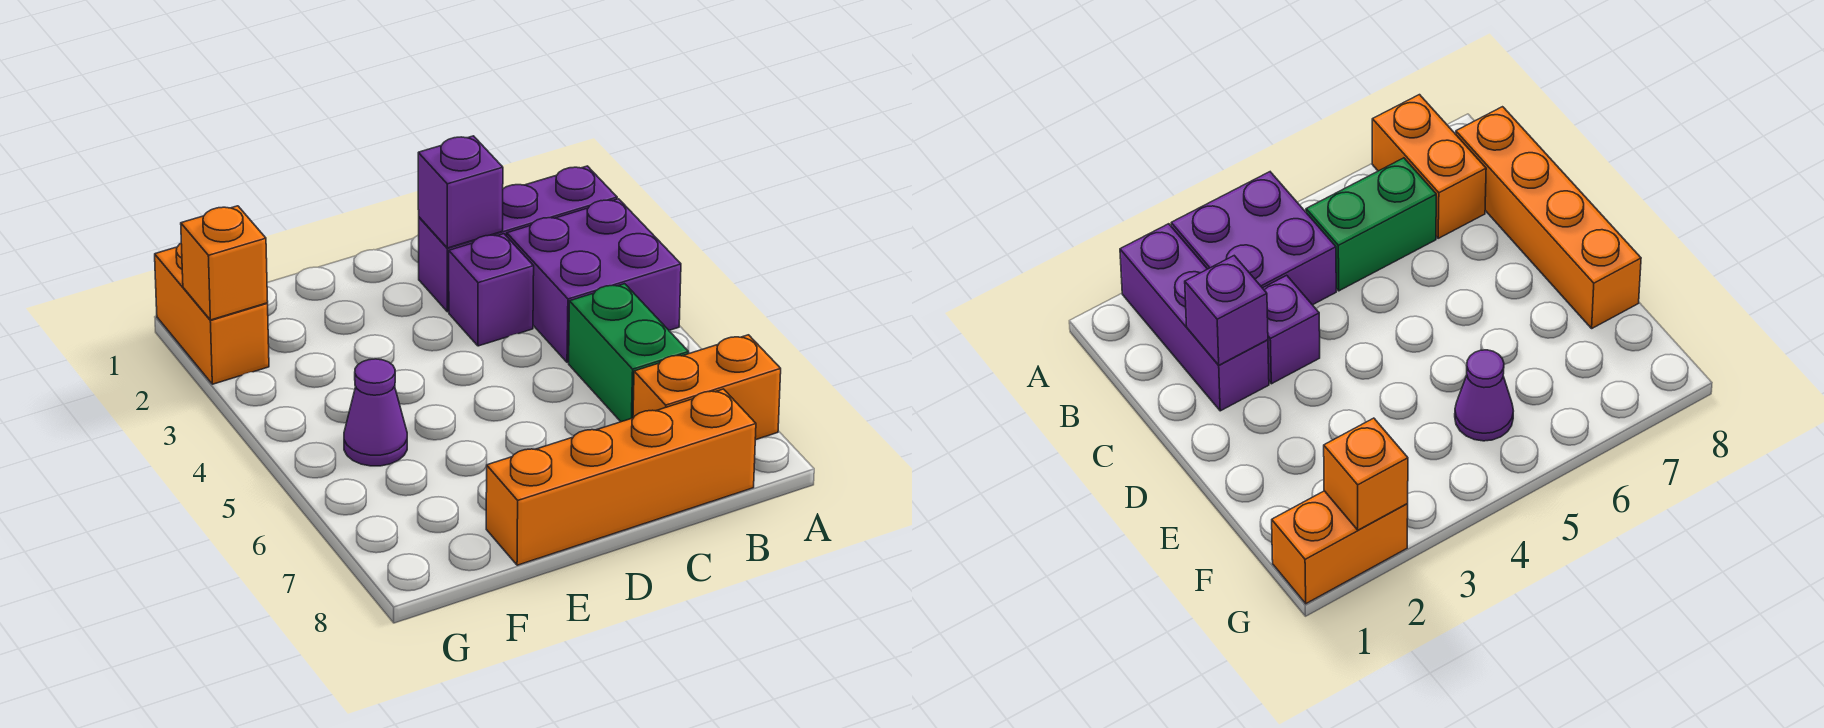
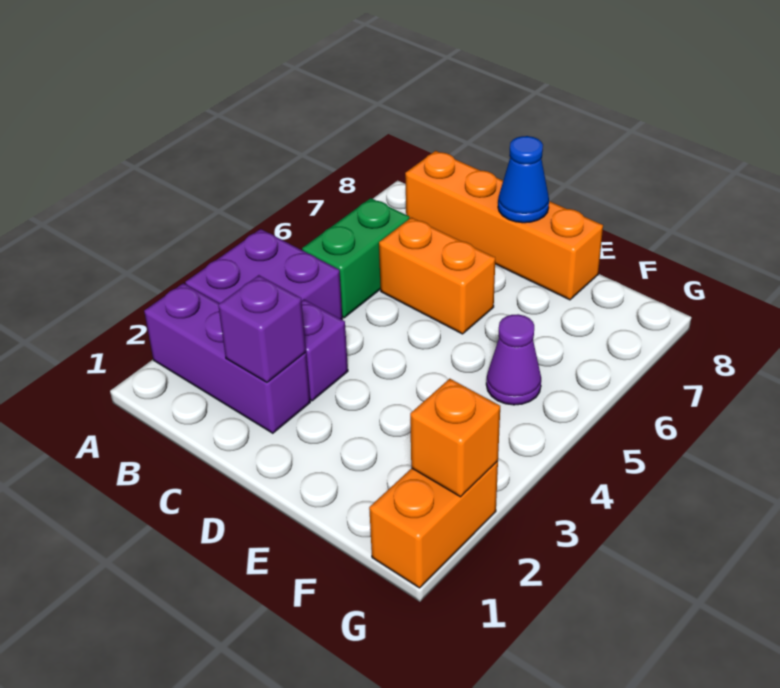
orange 1x2 brick [633,335,781,440] -> orange 1x2 brick moved to [379,218,495,334]
none -> blue 1x1 cone [498,136,549,223]

